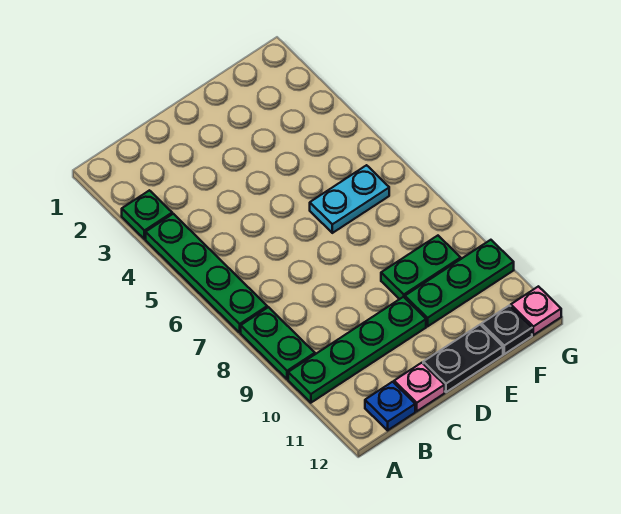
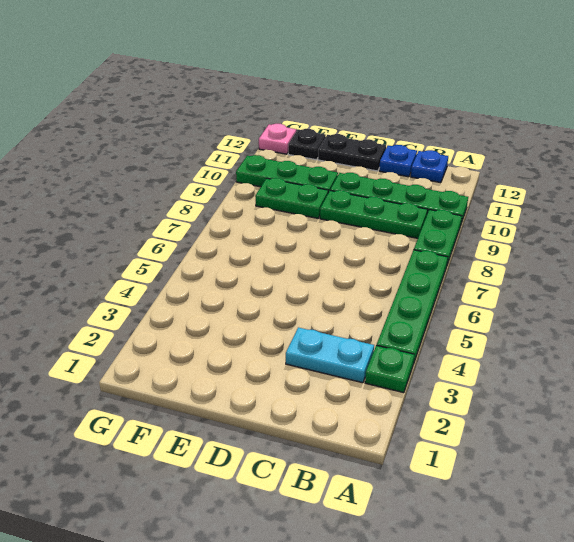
none -> green 1x3 plate [320,190,428,238]
pink 1x1 plate [394,363,445,411] -> blue 1x1 plate [379,145,417,177]
cyan 1x2 plate [310,165,389,233] -> cyan 1x2 plate moved to [286,327,374,383]

